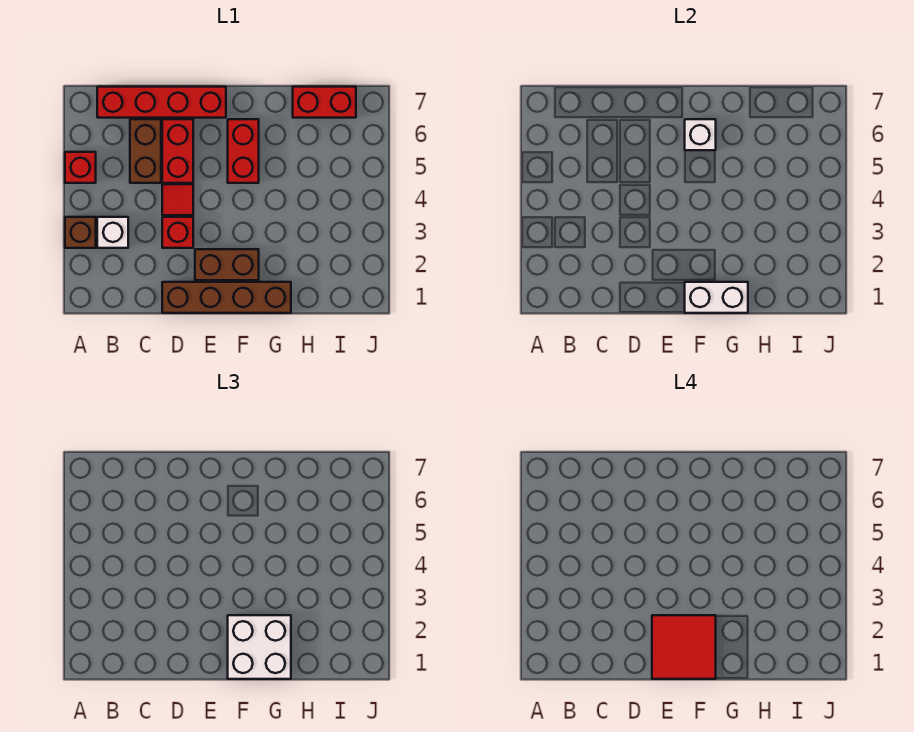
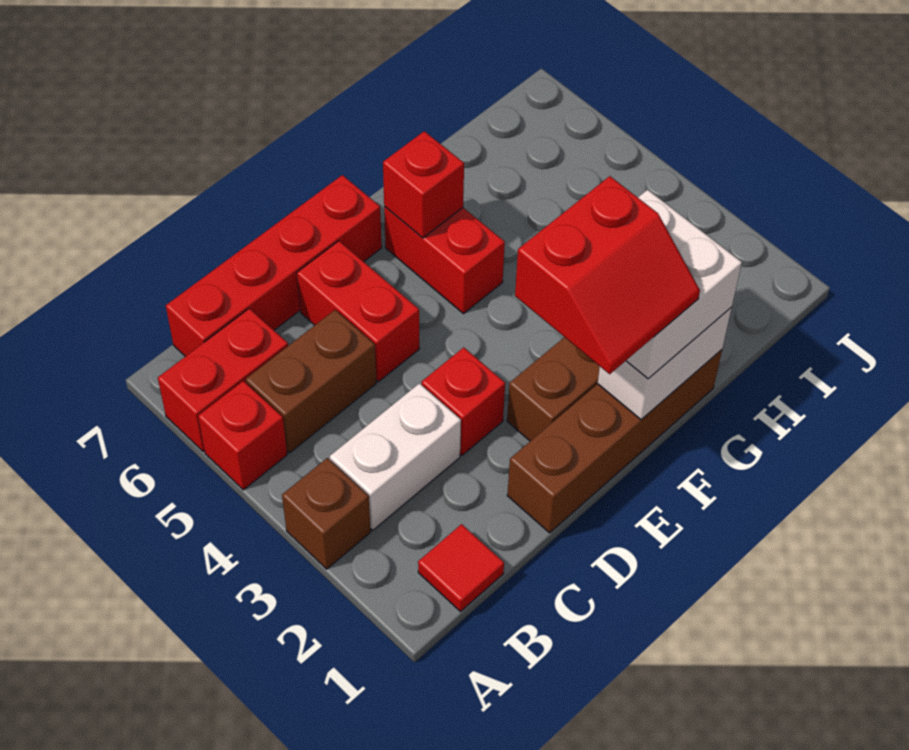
white 1x1 brick [97,217,128,248] -> white 1x2 brick [330,383,461,530]
brown 1x2 brick [130,119,161,183] -> brown 1x2 brick turned to [246,310,376,453]
red 1x1 tile [162,184,193,215] -> red 1x1 tile moved to [418,524,504,612]
red 2x2 tile [652,615,716,679] -> red 2x2 slope [515,176,700,374]
white 1x1 brick [685,119,716,150] -> red 1x1 brick [383,131,464,238]
red 1x2 brick [293,87,356,118] -> red 1x2 brick moved to [158,308,288,452]

